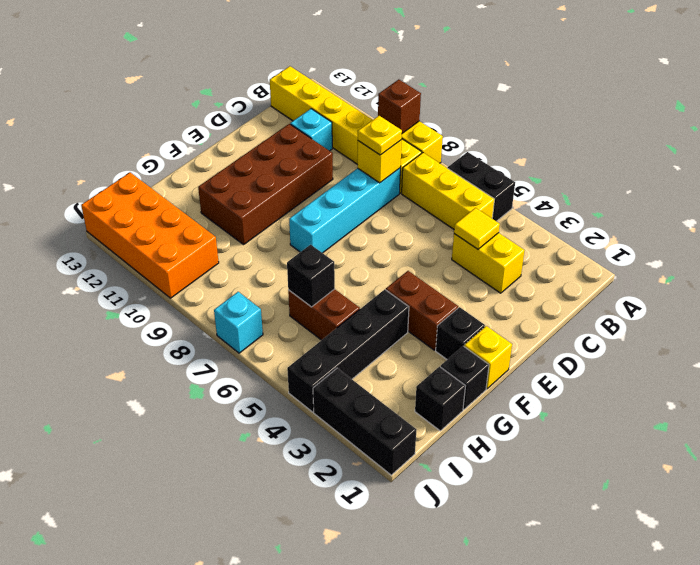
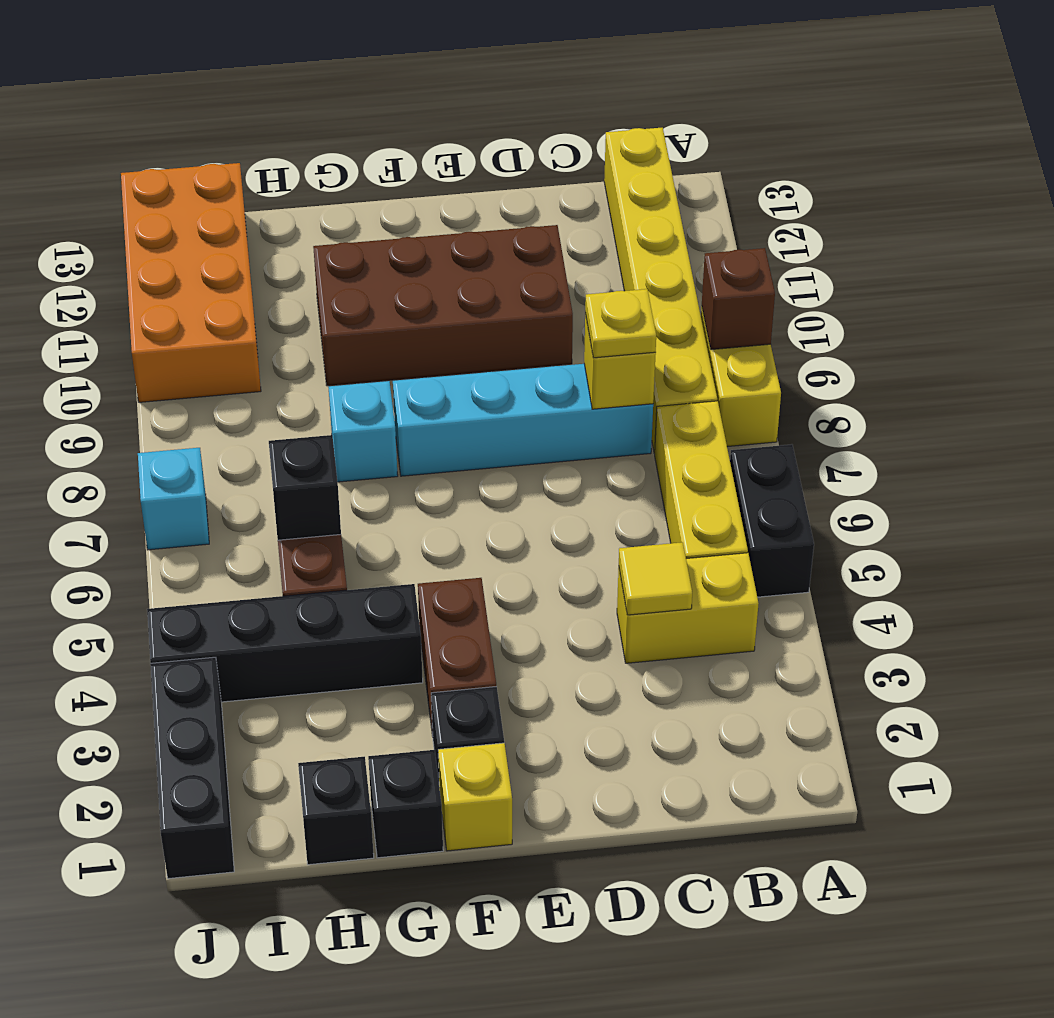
yellow 1x2 brick [452,233,525,293] -> yellow 1x2 brick turned to [617,553,759,663]
cyan 1x1 brick [290,109,332,151] -> cyan 1x1 brick moved to [329,381,398,482]

